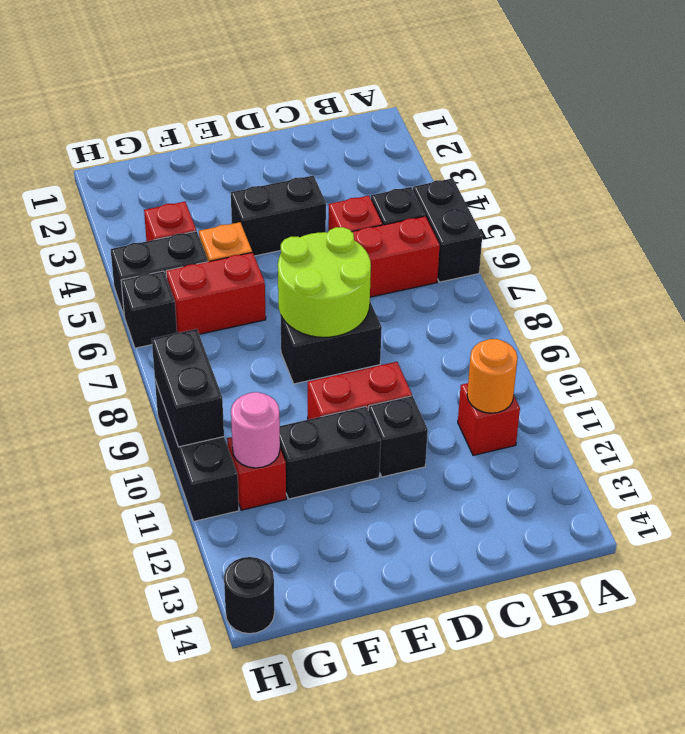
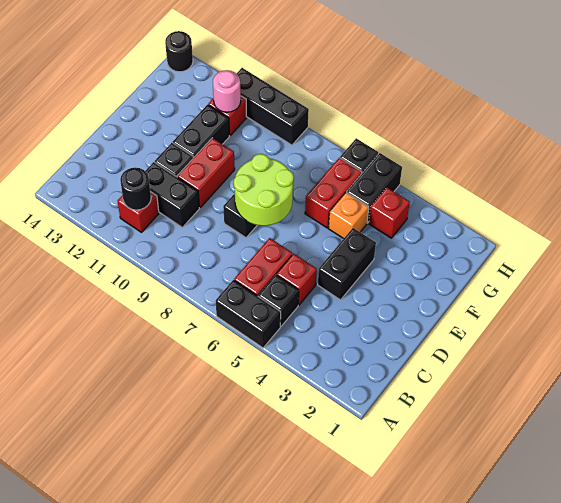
orange 1x1 round brick [467,339,518,413] -> black 1x1 round brick [120,167,151,210]
black 1x2 brick [152,329,224,447] -> black 1x2 brick moved to [145,162,199,227]

